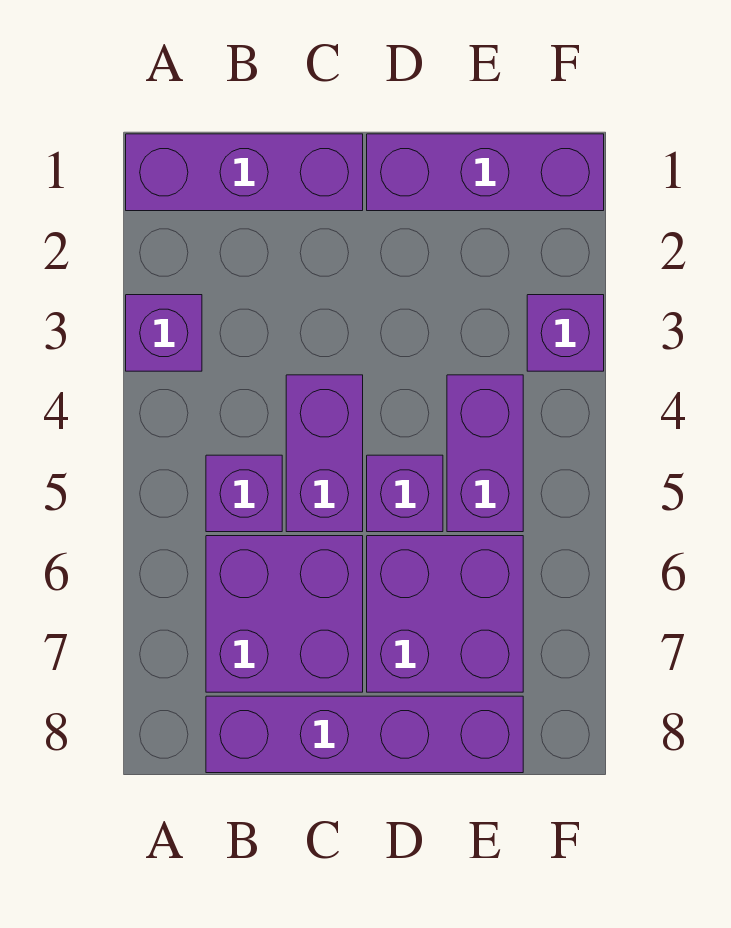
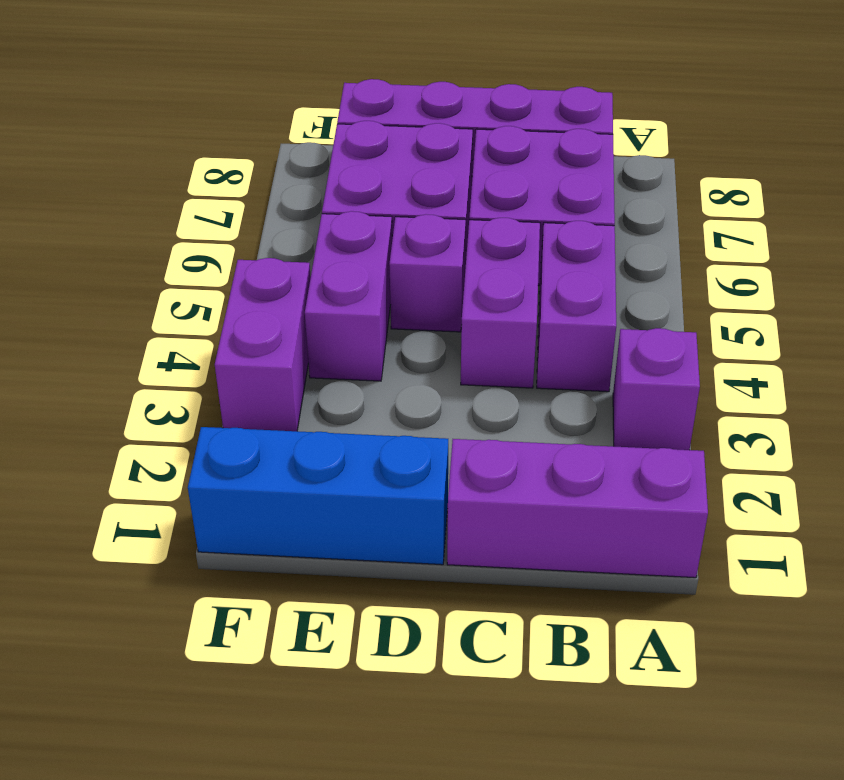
purple 1x1 brick [206,455,282,532] -> purple 1x2 brick [537,221,616,392]
purple 1x3 brick [367,134,604,211] -> blue 1x3 brick [188,427,448,565]
purple 1x1 brick [527,295,604,371] -> purple 1x2 brick [215,258,311,431]

